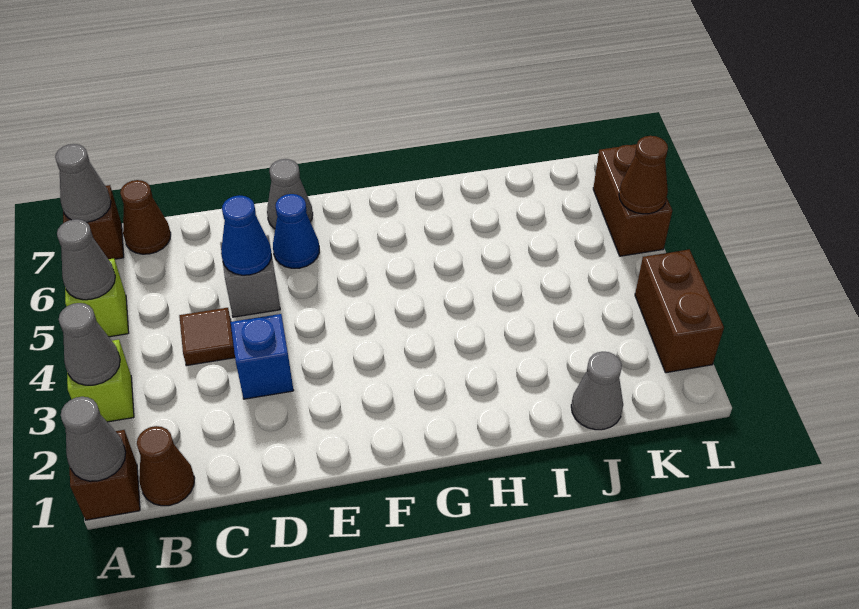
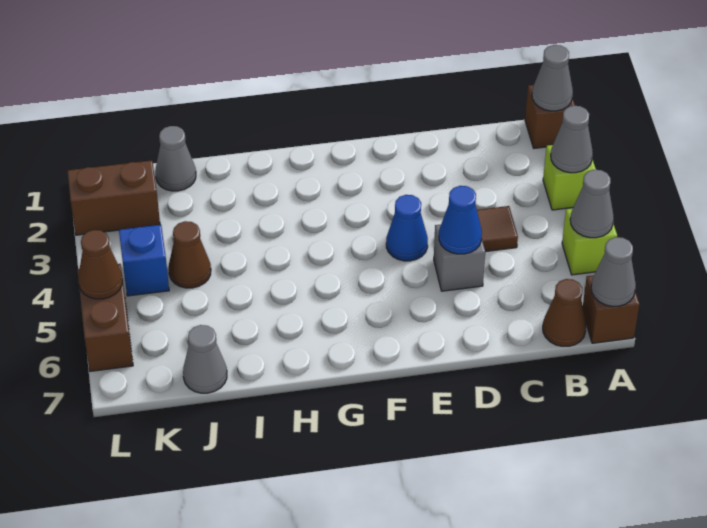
brown 1x1 cone [137,426,195,506] -> brown 1x1 cone moved to [169,221,211,288]
blue 1x1 brick [231,314,294,399] -> blue 1x1 brick moved to [119,225,169,296]
blue 1x1 cone [273,194,319,268] -> blue 1x1 cone moved to [386,195,428,261]
grey 1x1 cone [267,159,313,229] -> grey 1x1 cone moved to [183,325,227,393]
brown 1x2 brick [635,249,724,373] -> brown 1x2 brick turned to [68,160,160,235]

